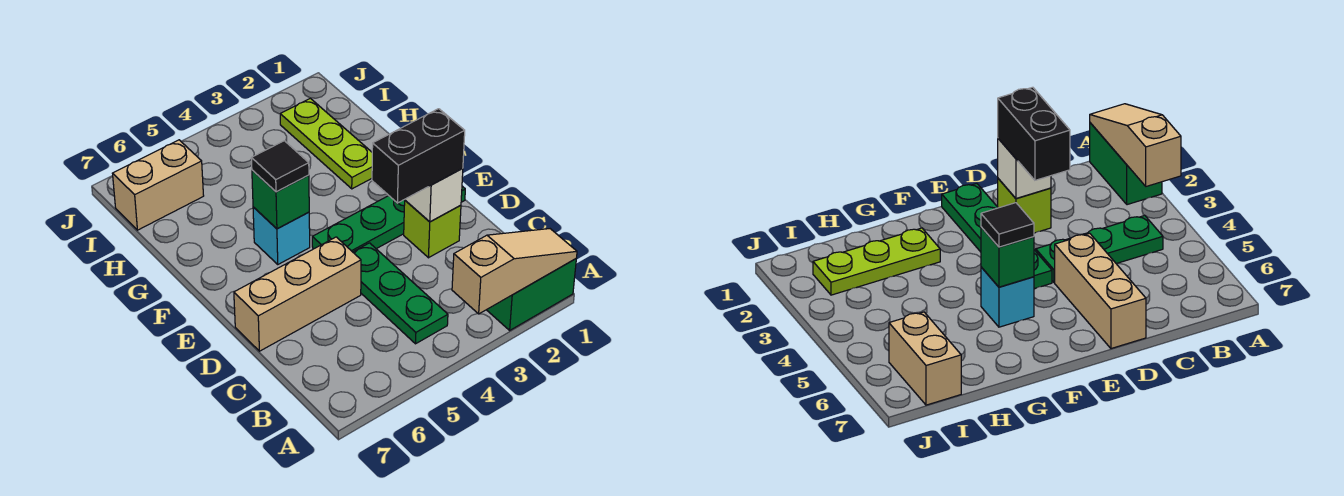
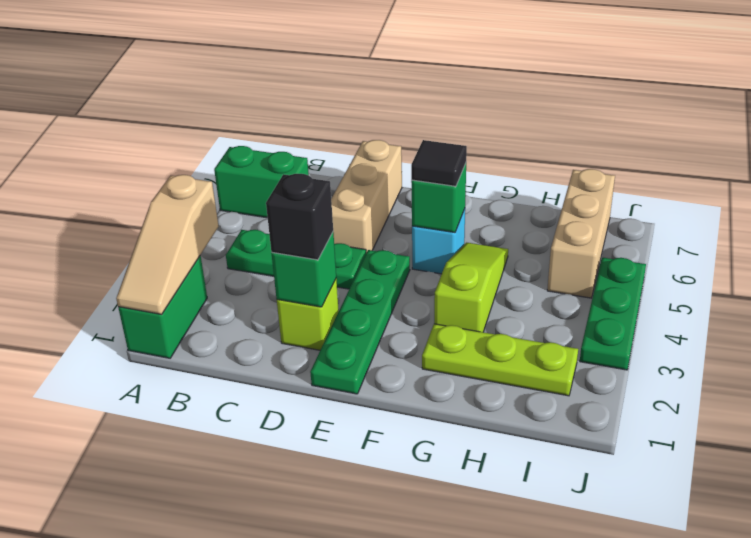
none -> green 1x2 brick [214,146,309,218]
white 1x1 brick [405,168,463,222] -> green 1x1 brick [272,233,336,307]
black 1x2 brick [372,109,465,203] -> black 1x1 brick [266,174,333,260]
none -> lime 1x3 slope [434,243,508,332]
tan 1x2 brick [112,140,204,230] -> tan 1x3 brick [547,169,615,298]
none -> green 1x3 plate [580,257,646,370]

